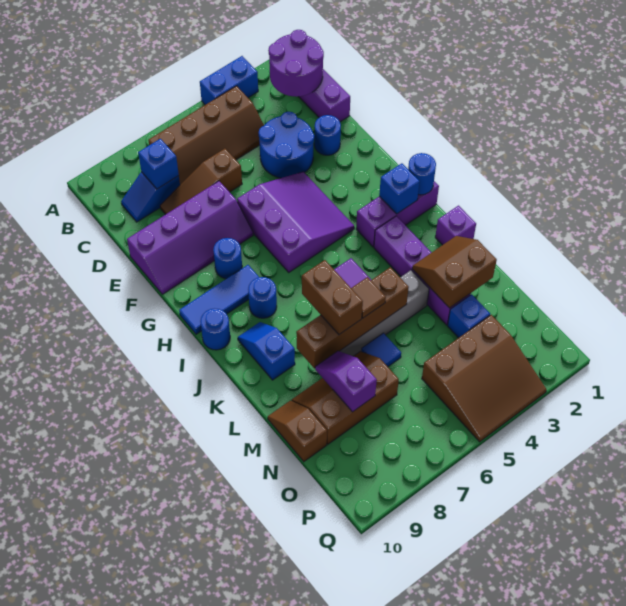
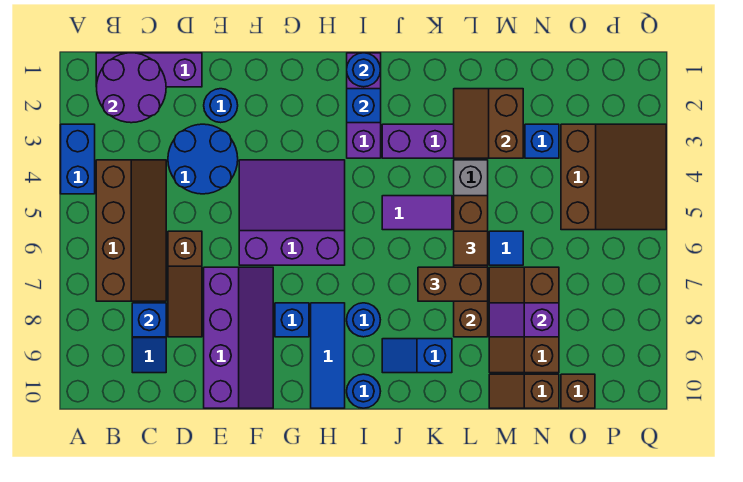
blue 1x1 round brick [213,238,242,279] -> blue 1x1 brick [275,303,309,337]
purple 1x1 brick [435,206,476,245] -> none
none -> brown 1x1 brick [561,374,595,408]

